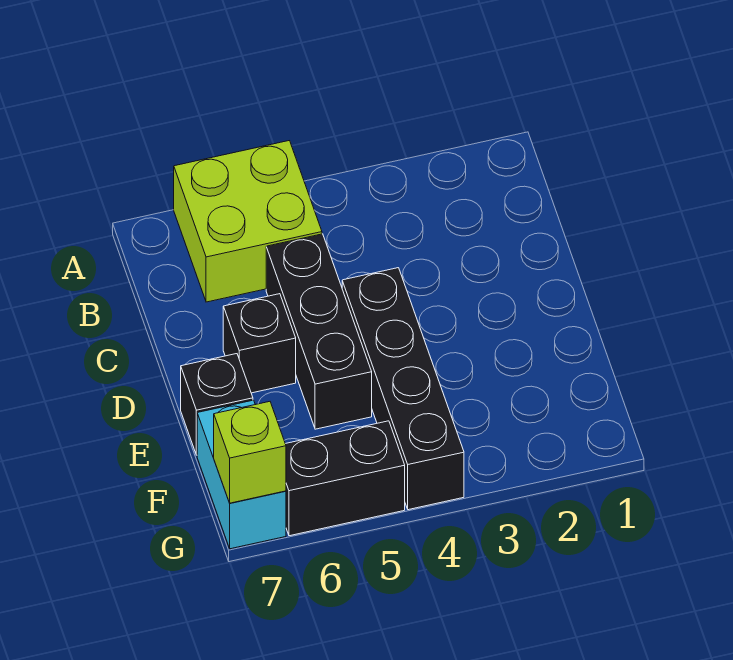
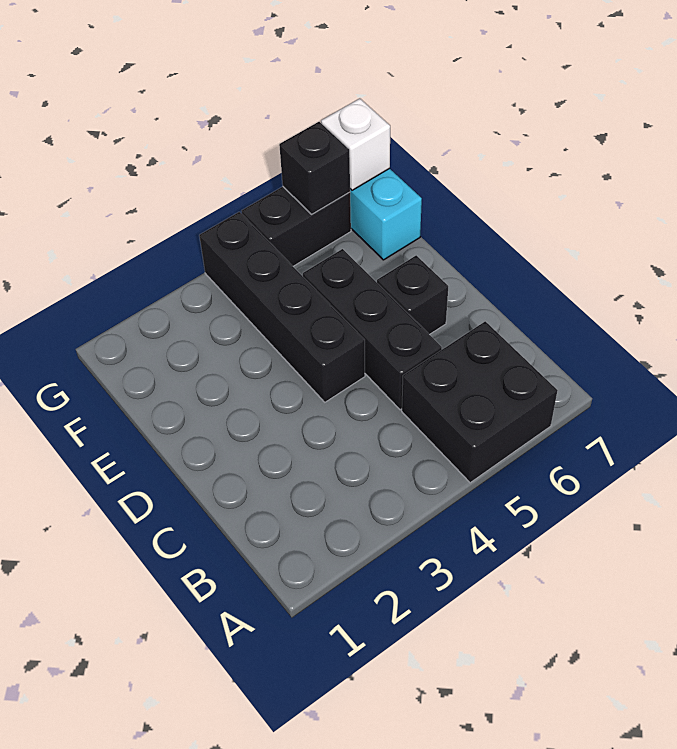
lime 2x2 brick [174,141,322,302] -> black 2x2 brick [402,321,558,483]
black 1x1 brick [181,354,253,455] -> black 1x1 brick moved to [279,122,350,214]
lime 1x1 brick [214,402,286,503] -> white 1x1 brick [321,99,390,190]

